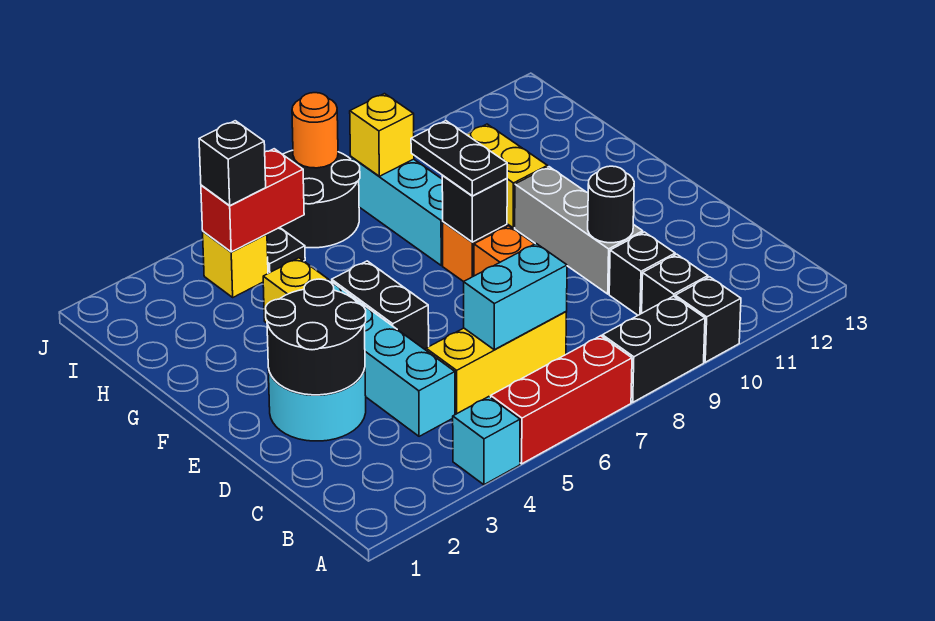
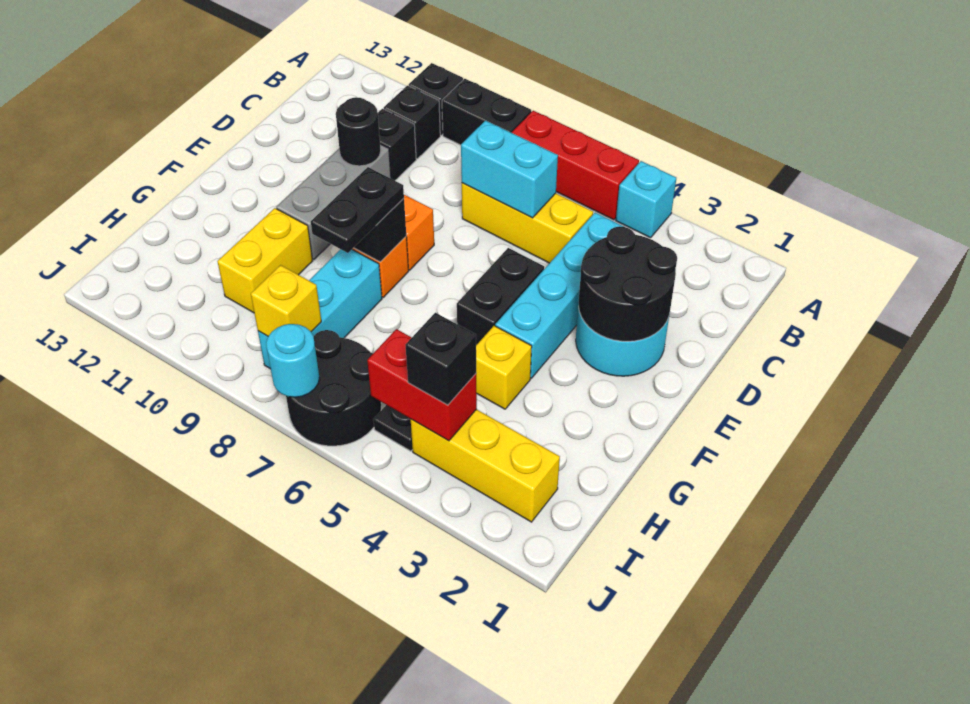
yellow 1x1 brick [203,232,268,297] -> yellow 1x3 brick [411,409,560,522]
orange 1x1 round brick [292,93,338,168] -> cyan 1x1 round brick [266,324,319,397]

